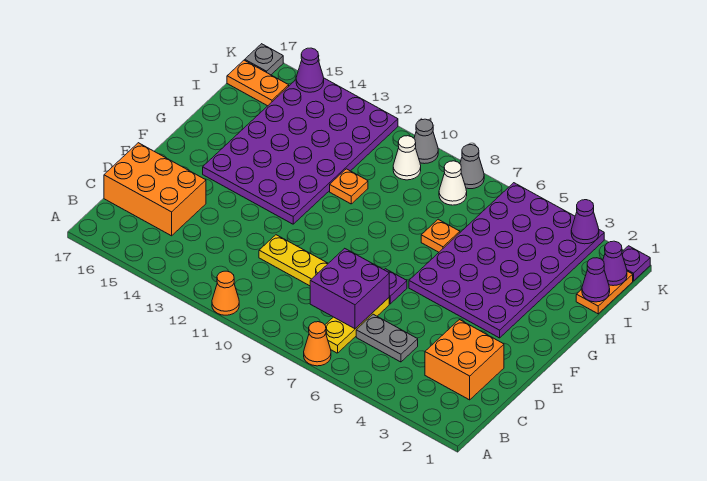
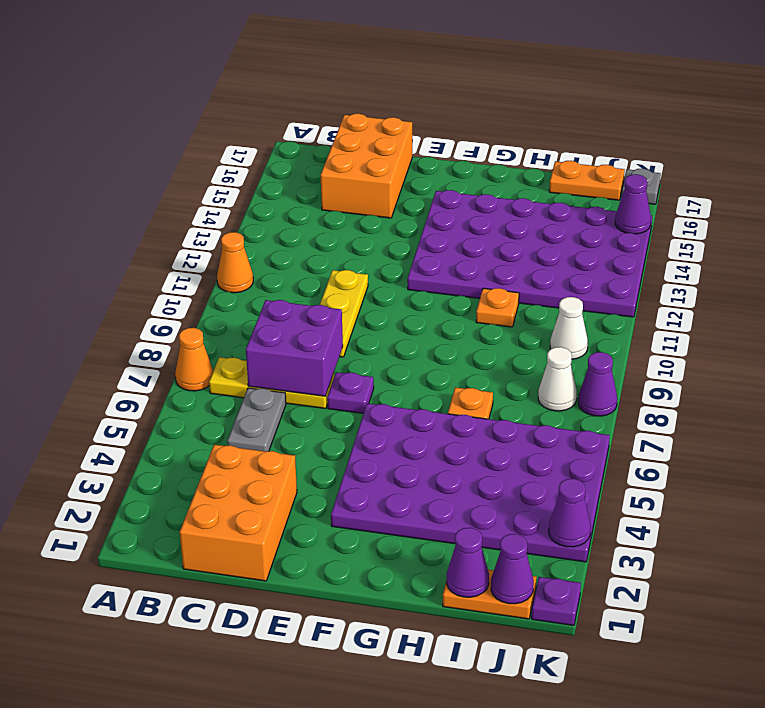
orange 2x2 brick [425,320,504,400] -> orange 2x3 brick [180,445,297,581]
orange 1x2 plate [227,60,289,106] -> orange 1x2 plate turned to [549,161,625,200]
grey 1x1 cone [460,145,484,189] -> purple 1x1 cone [578,352,617,416]
grey 1x1 cone [414,119,438,164] -> none

